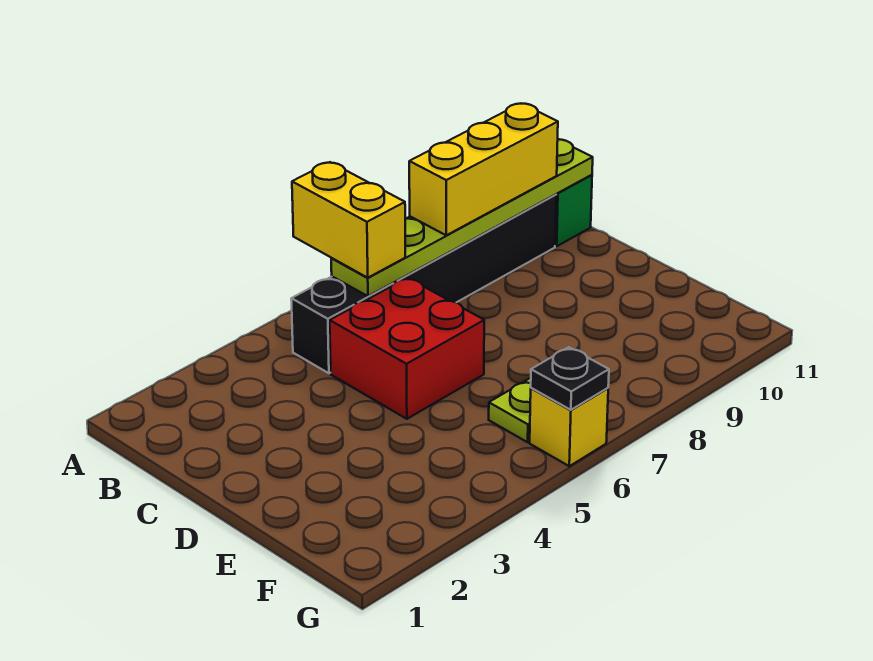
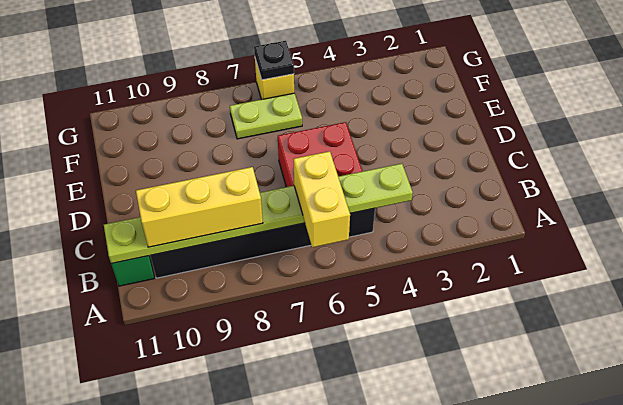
lime 1x6 plate [331,139,593,296] -> lime 1x8 plate [104,164,413,264]

